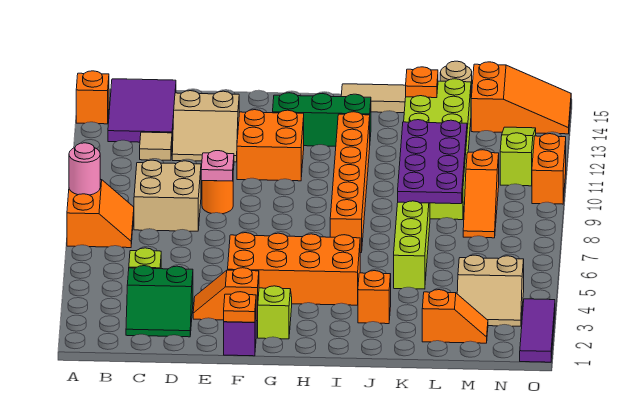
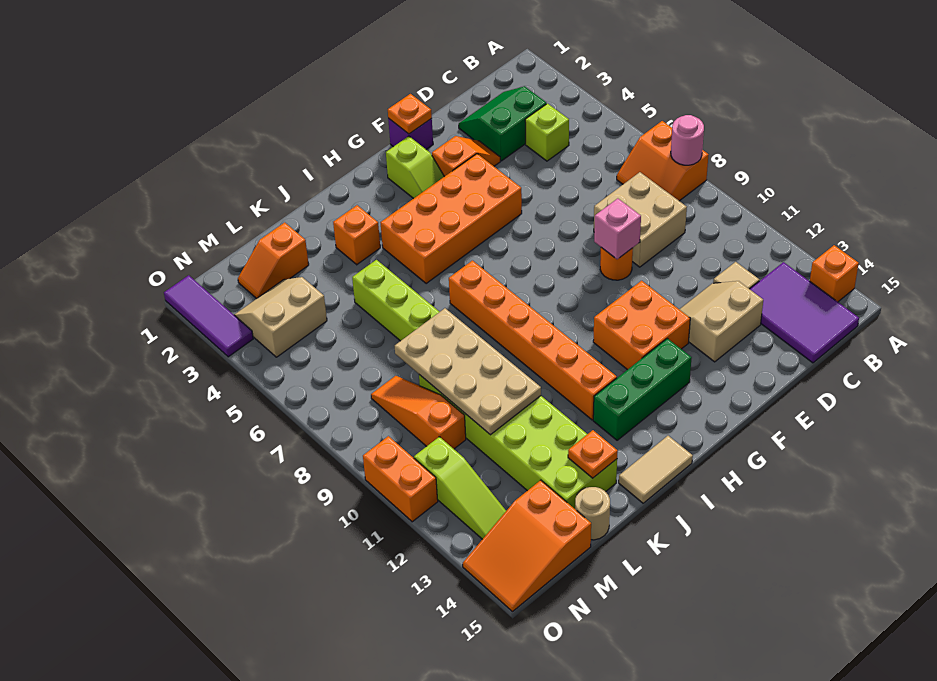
pink 1x1 plate [201,151,234,181] -> pink 1x1 brick [594,198,641,259]
purple 2x4 plate [398,120,467,204] -> tan 2x4 plate [395,308,541,435]

